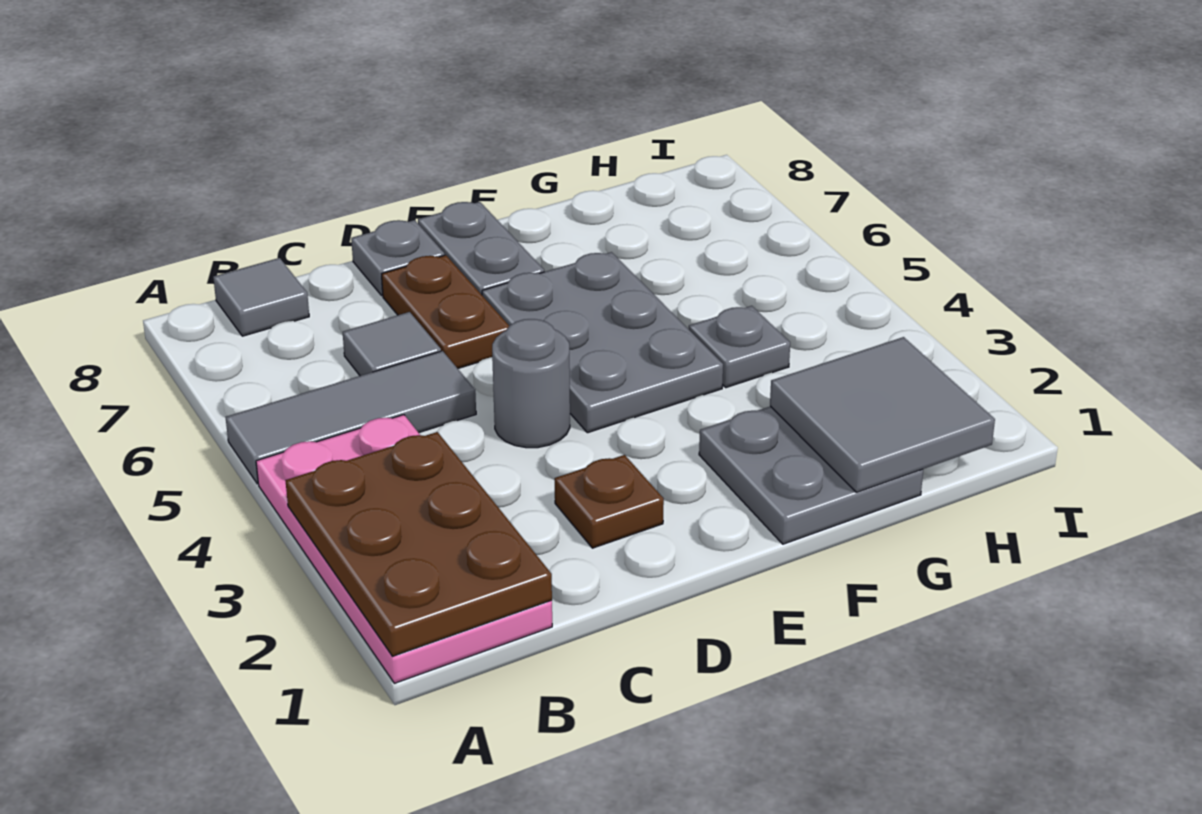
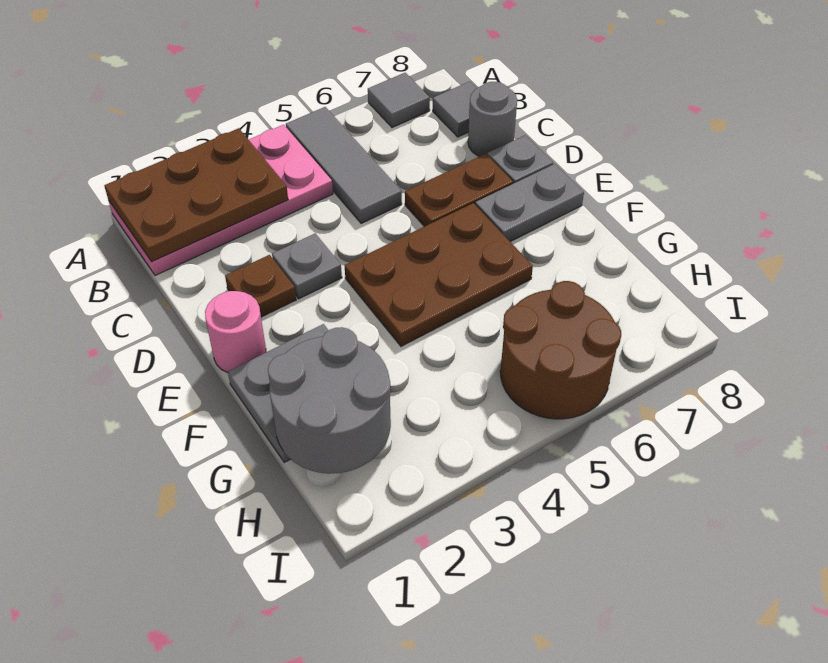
grey 1x1 tile [343,312,441,376] -> grey 1x1 tile moved to [368,73,430,128]
grey 1x1 round brick [492,319,570,448] -> grey 1x1 round brick moved to [468,82,517,156]
none -> pink 1x1 round brick [205,291,266,372]
grey 2x3 plate [482,252,723,433] -> brown 2x3 plate [345,203,533,346]
grey 2x2 tile [770,337,995,492] -> grey 2x2 round brick [268,327,391,474]
grey 1x1 plate [689,306,790,388] -> grey 1x1 plate moved to [272,234,342,299]
none -> brown 2x2 round brick [500,281,621,419]

